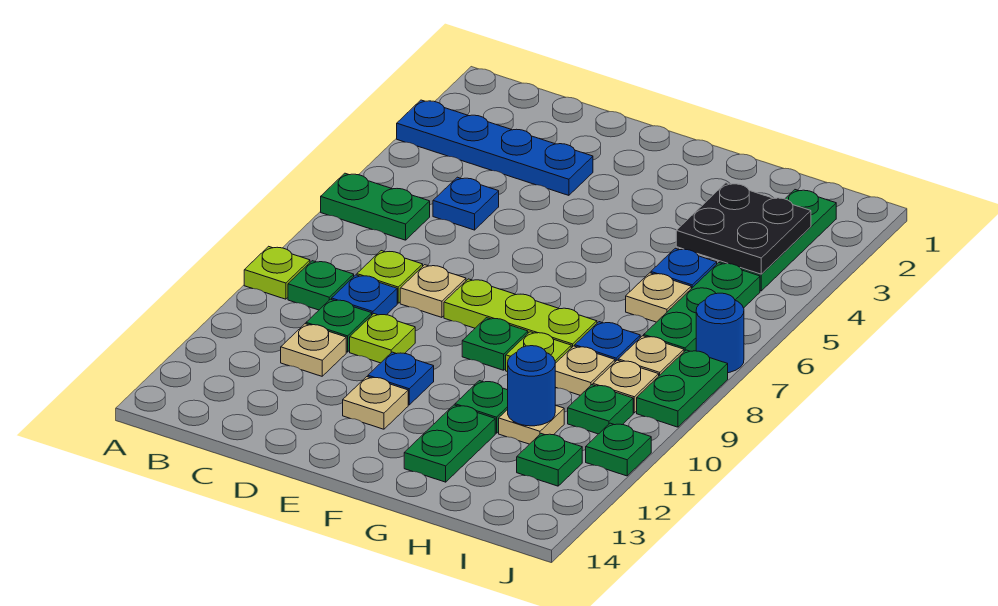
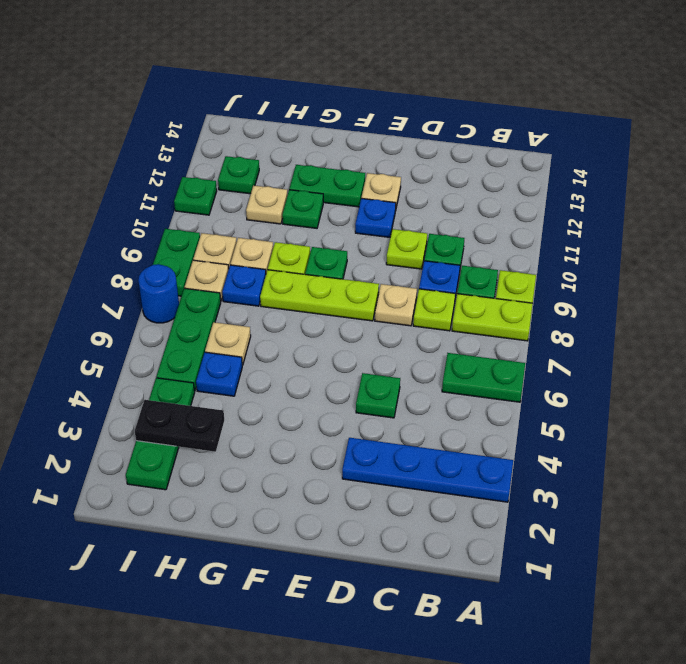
none -> lime 1x2 plate [452,294,533,341]
blue 1x1 plate [433,177,499,230] -> none
tan 1x1 plate [281,324,346,376] -> none
green 1x2 plate [404,405,495,482] -> green 1x2 plate turned to [289,165,365,207]
black 2x2 plate [676,183,811,274] -> black 1x2 plate [135,400,224,452]
blue 1x1 round brick [508,346,555,426] -> none
green 1x1 plate [568,385,633,434] -> green 1x1 plate moved to [356,373,400,418]

